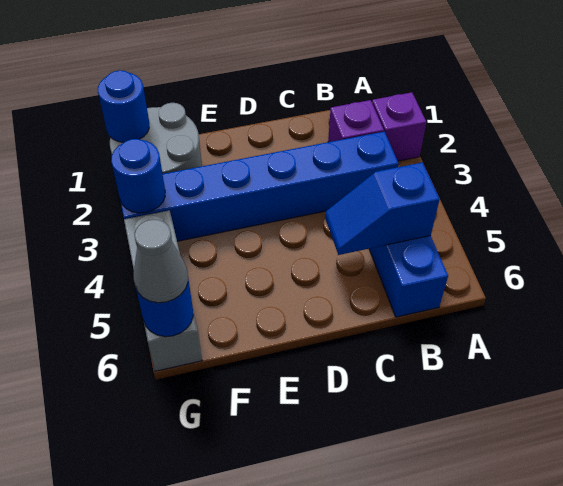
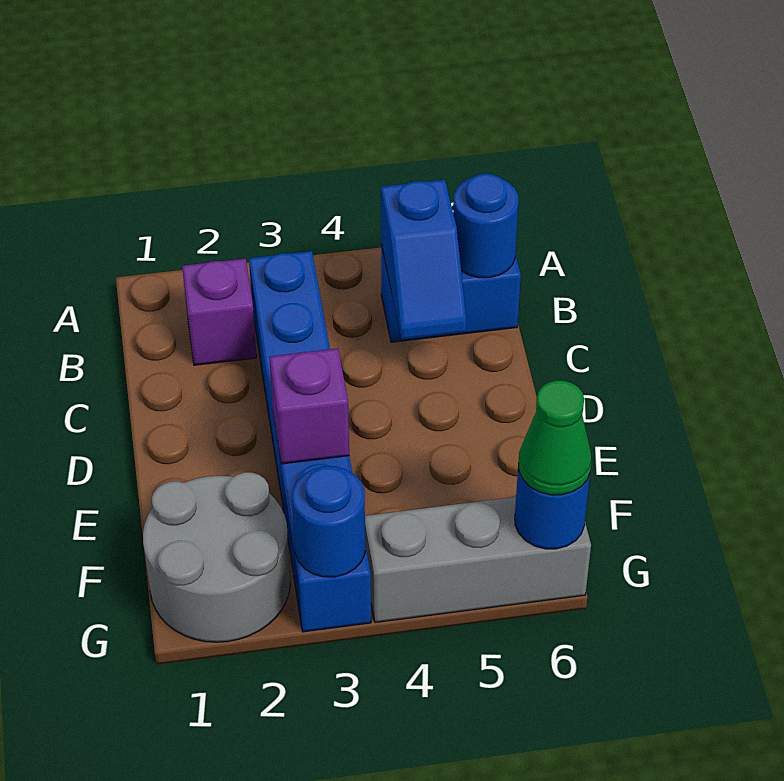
purple 1x1 brick [372,92,426,161] -> purple 1x1 brick moved to [269,348,349,464]
blue 1x1 round brick [98,70,149,143] -> blue 1x1 round brick moved to [453,174,519,278]
grey 1x1 cone [134,219,188,303] -> green 1x1 cone [518,381,592,495]

